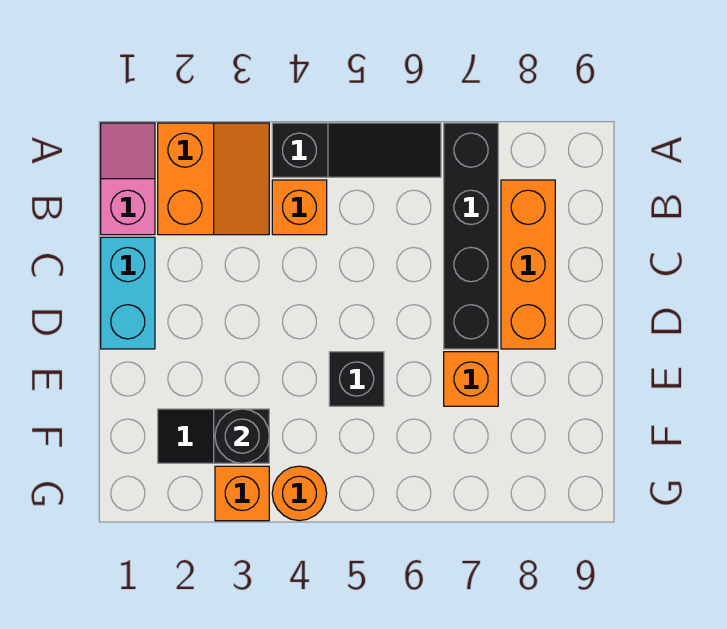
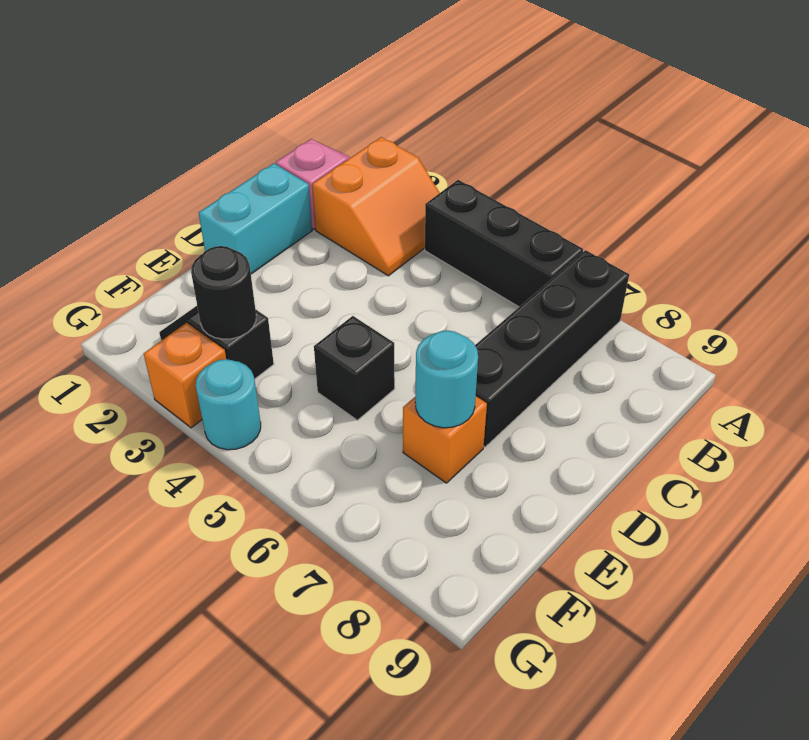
black 1x3 slope [272,123,441,177] -> black 1x3 brick [425,180,583,307]
orange 1x1 brick [272,180,327,235] -> none
orange 1x3 brick [501,180,555,349] -> none
none -> cyan 1x1 round brick [415,331,478,428]
orange 1x1 round brick [272,466,327,521] -> cyan 1x1 round brick [196,359,261,450]

